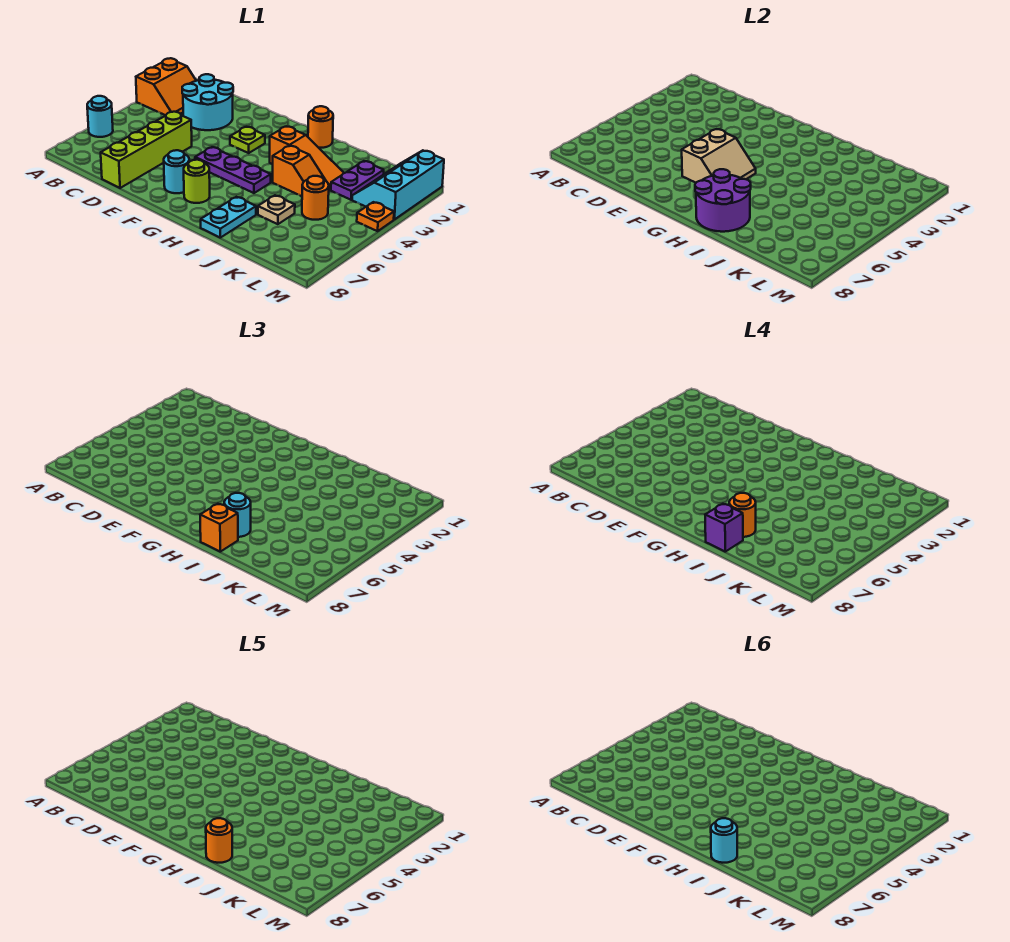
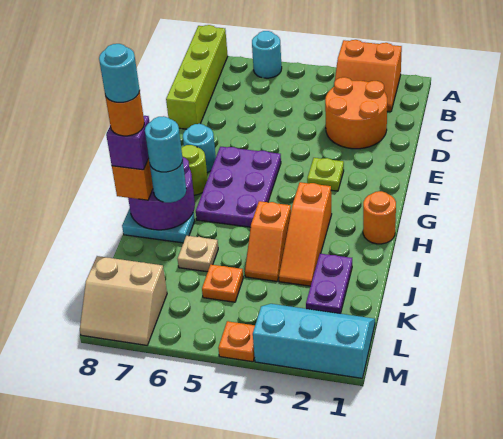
cyan 2x2 round brick [182,74,233,130] -> orange 2x2 round brick [325,77,387,149]
lime 1x4 brick [101,112,192,188] -> lime 1x4 brick turned to [166,25,228,129]
purple 1x3 plate [195,147,271,193] -> purple 2x3 plate [196,147,281,227]
tan 2x2 slope [682,129,756,183] -> tan 2x2 slope moved to [80,256,167,345]
orange 1x1 round brick [729,493,756,537] -> cyan 1x1 round brick [145,116,183,172]
purple 1x2 plate [331,161,384,200] -> purple 1x2 plate turned to [306,254,352,314]
orange 1x1 round brick [302,176,329,220] -> orange 1x1 plate [202,265,243,302]

